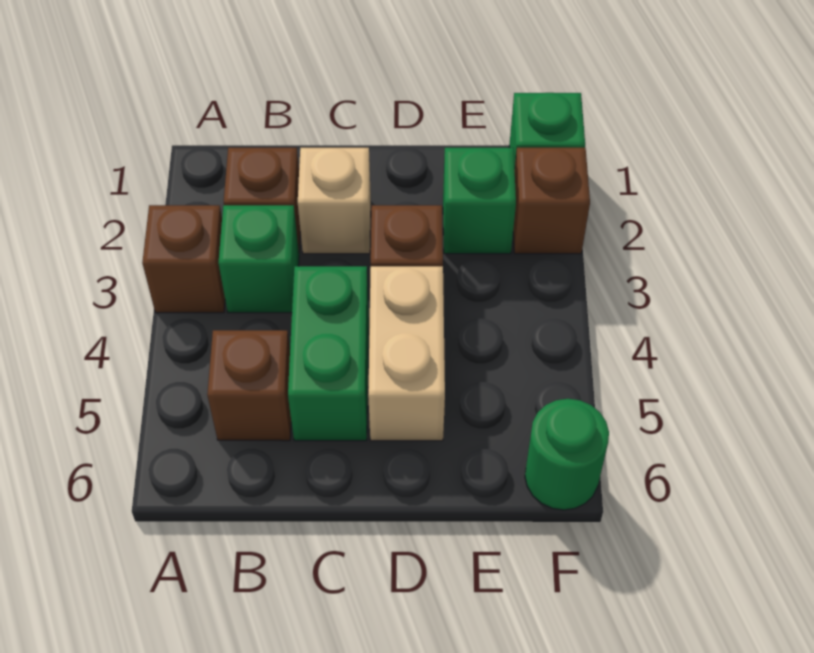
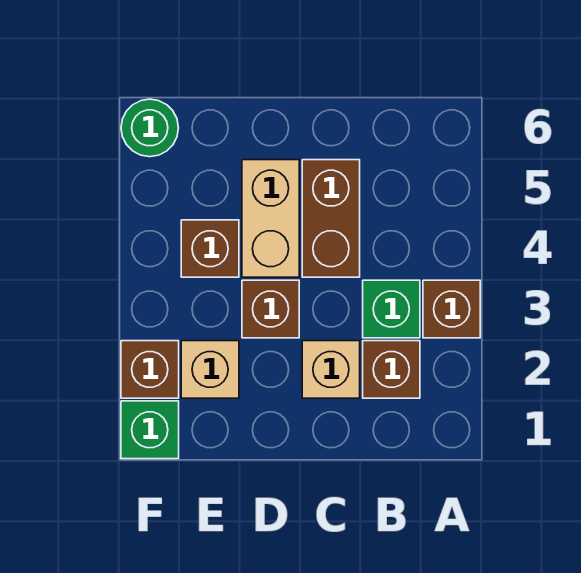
brown 1x1 brick [207,330,291,441] -> brown 1x1 brick moved to [181,220,239,277]
green 1x2 brick [288,266,369,441] -> brown 1x2 brick [302,160,360,277]
green 1x1 brick [443,148,516,254] -> tan 1x1 brick [181,341,239,398]

